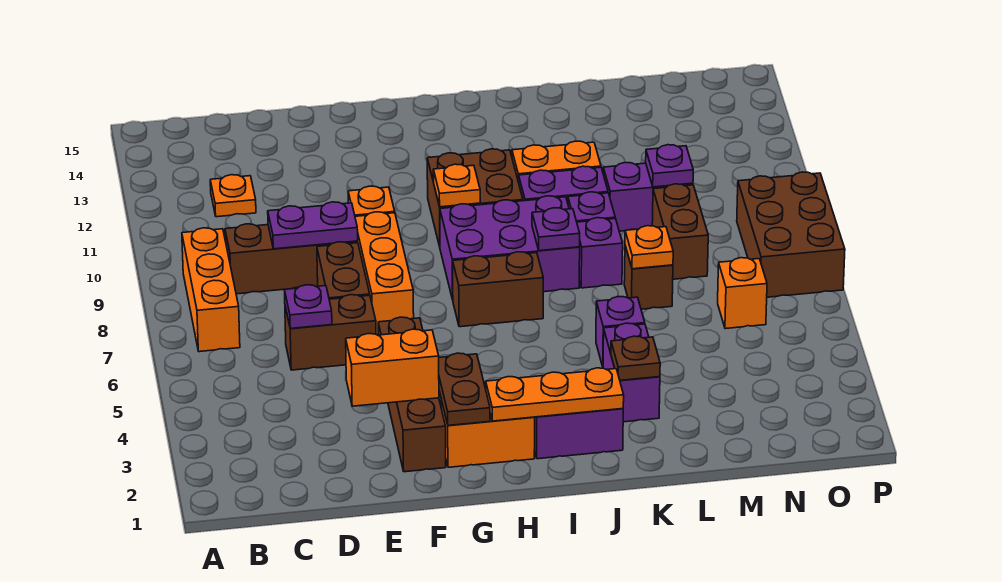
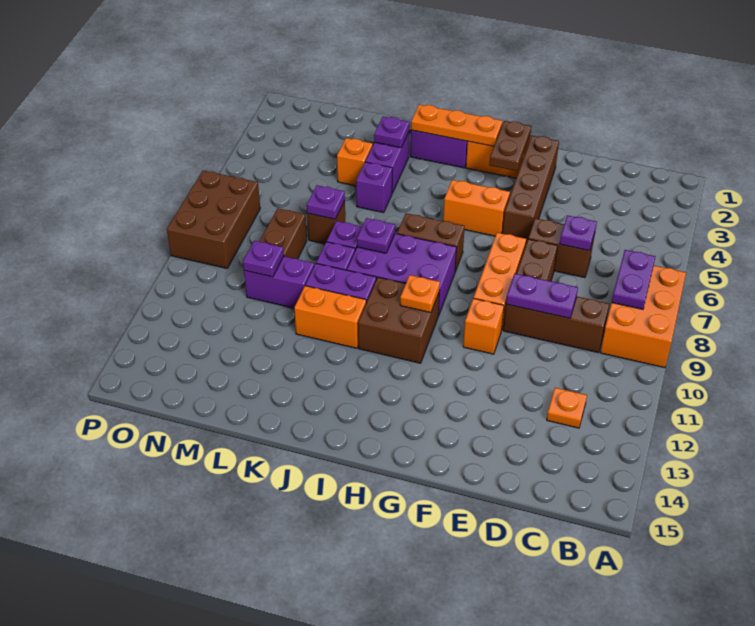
orange 1x3 brick [182,228,240,352] -> orange 2x3 brick [600,266,686,368]
none -> purple 1x2 plate [612,250,656,309]
orange 1x2 brick [346,329,439,406] -> orange 1x2 brick moved to [443,180,510,236]
brown 1x1 plate [611,336,660,380] -> purple 1x1 plate [374,117,410,148]
orange 1x1 plate [625,226,673,269] -> purple 1x1 plate [307,185,345,219]
orange 1x1 brick [718,258,767,329] -> orange 1x1 brick moved to [337,138,373,186]

